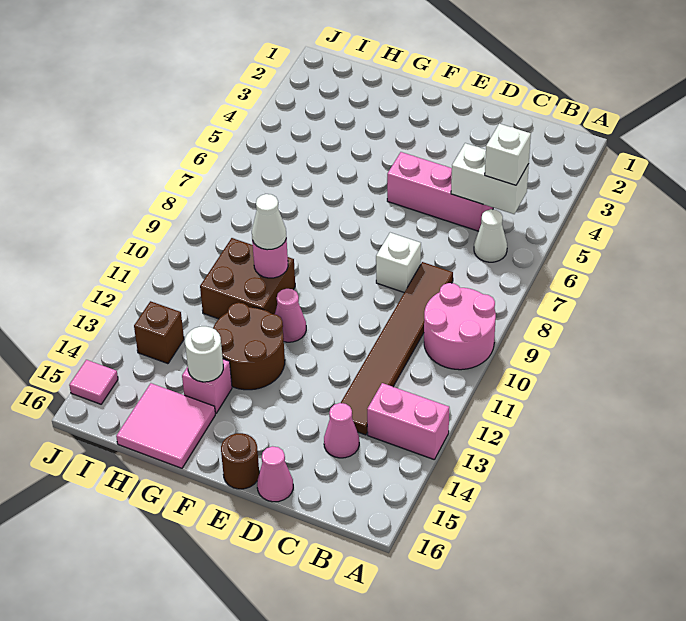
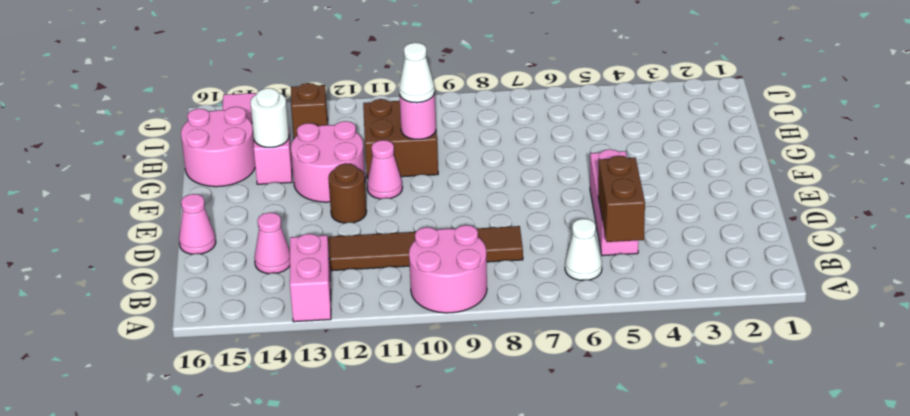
white 1x2 brick [451,143,529,214] -> brown 1x2 brick [598,156,645,242]
white 1x1 brick [485,124,531,185] -> none
white 1x1 brick [376,233,421,292] -> none
brown 1x1 round brick [221,433,259,489] -> brown 1x1 round brick moved to [328,164,367,223]
brown 2x2 round brick [213,303,285,390] -> pink 2x2 round brick [291,121,365,202]
pink 2x2 tile [116,383,215,468] -> pink 2x2 round brick [181,107,255,187]

